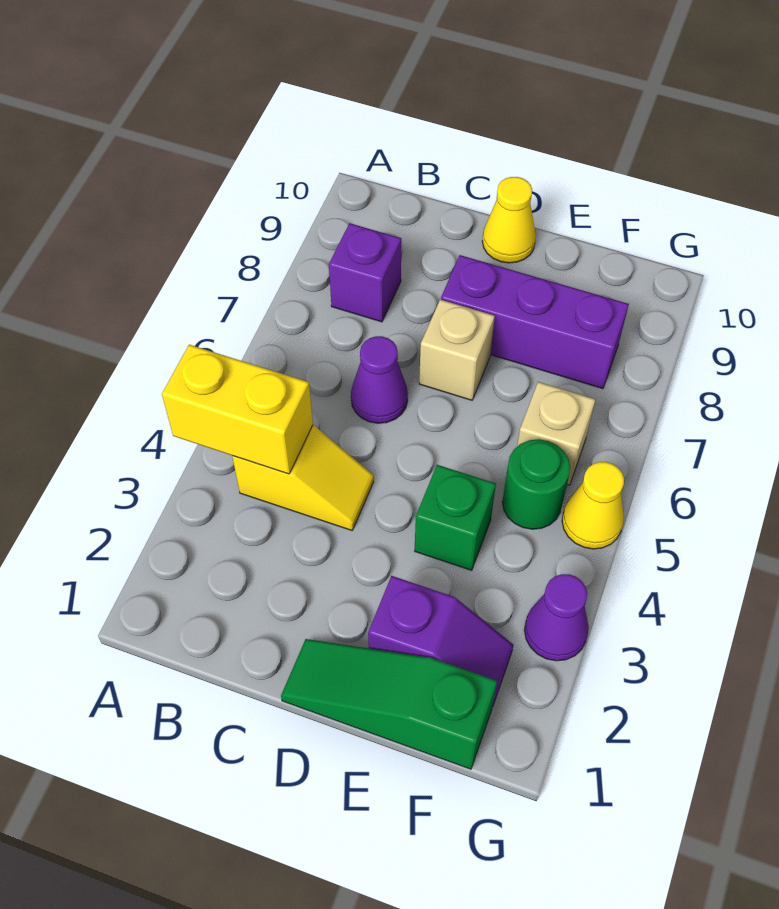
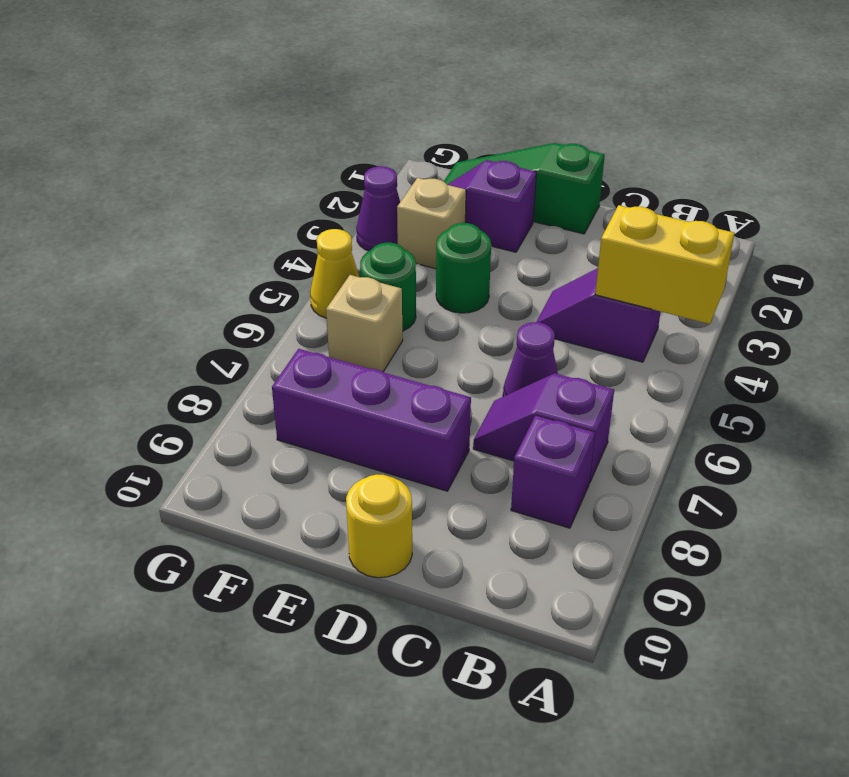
yellow 1x2 slope [232,425,374,530] -> purple 1x2 slope [537,268,661,362]
none -> purple 1x2 slope [473,373,614,483]
green 1x3 slope [281,639,497,769] -> green 1x3 slope turned to [444,143,605,234]
tan 1x1 brick [419,299,495,400] -> tan 1x1 brick moved to [397,178,466,269]
yellow 1x1 cone [482,177,536,263] -> yellow 1x1 round brick [346,474,412,578]
green 1x1 brick [415,465,496,570] -> green 1x1 round brick [436,223,491,313]

